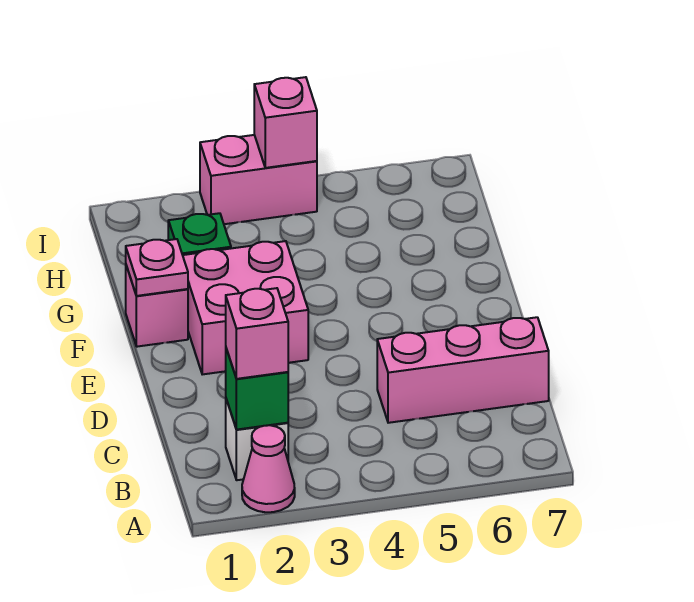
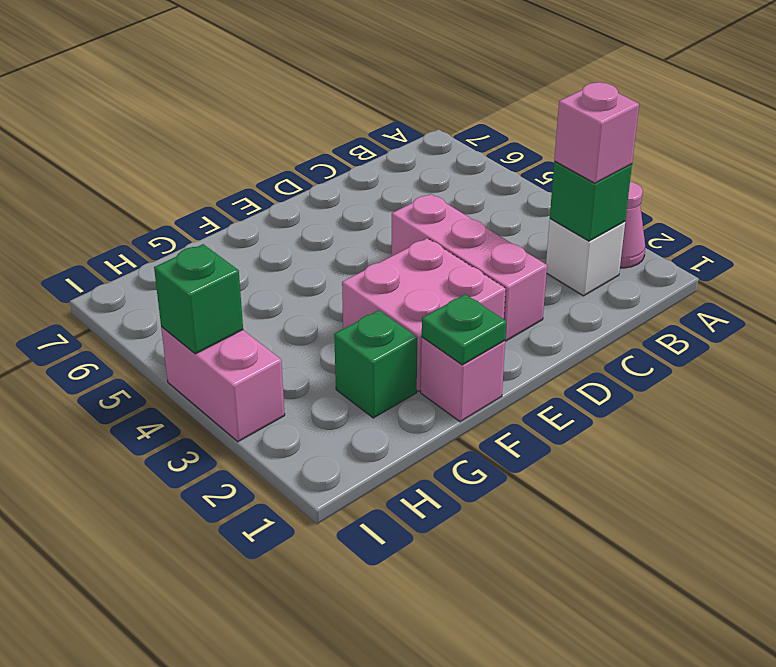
pink 1x3 brick [377,317,549,423] -> pink 1x3 brick moved to [392,194,547,341]
pink 1x1 plate [126,239,188,296] -> green 1x1 plate [422,294,507,365]
pink 1x1 brick [254,77,317,168] -> green 1x1 brick [154,244,243,354]

